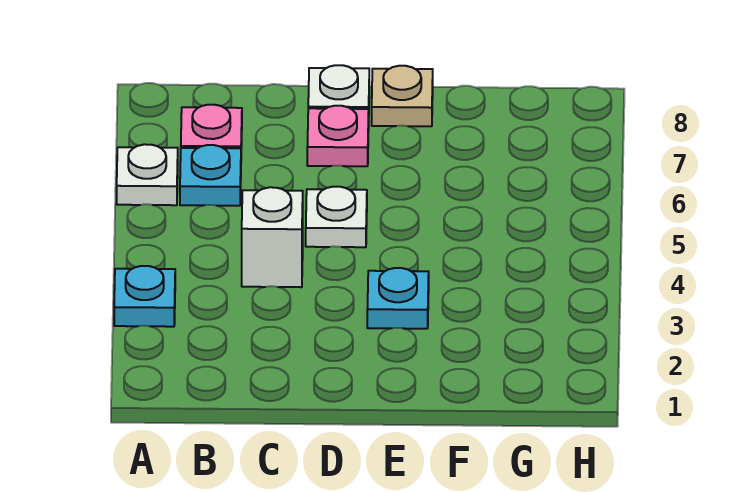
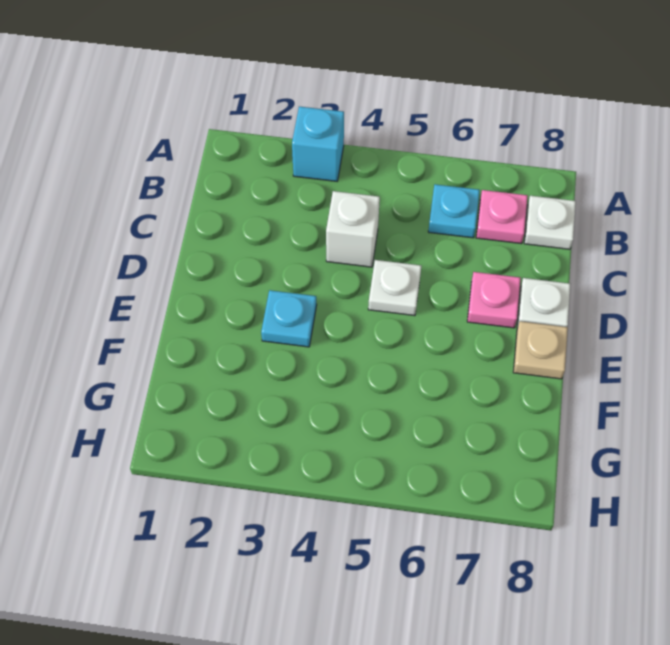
cyan 1x1 plate [114,266,175,327] -> cyan 1x1 brick [292,107,344,181]
white 1x1 plate [117,144,178,205] -> white 1x1 plate moved to [524,196,576,249]

